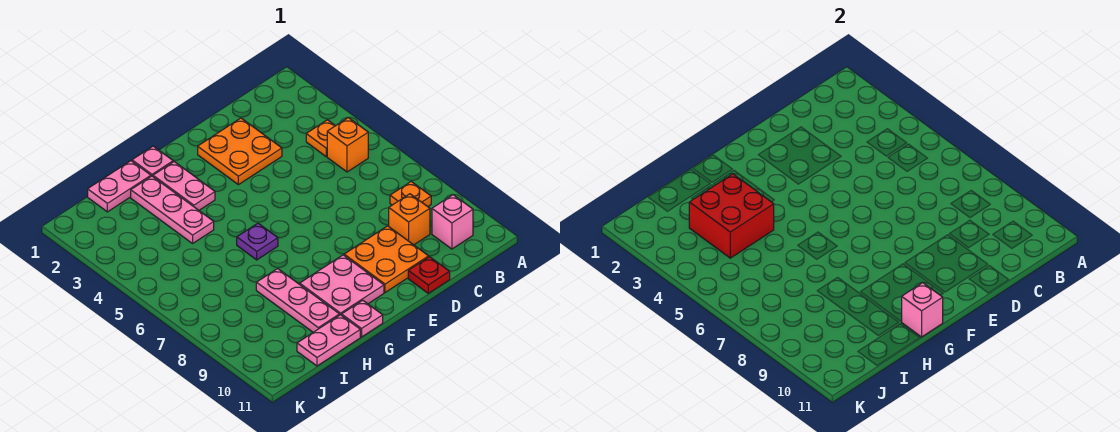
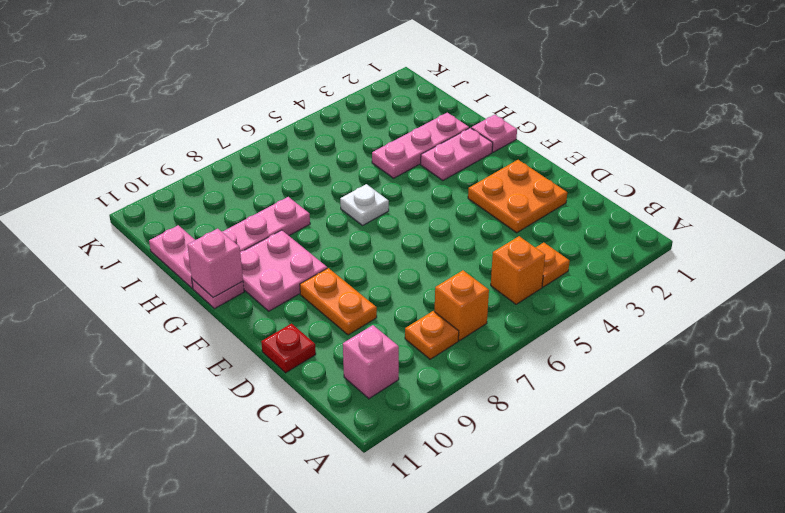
orange 1x1 brick [389,194,430,245] -> orange 1x1 brick moved to [435,270,489,340]
orange 2x2 plate [344,226,429,293] -> orange 1x2 plate [300,268,377,335]
purple 1x1 plate [237,223,278,260] -> white 1x1 plate [340,184,389,225]
pink 1x2 plate [88,161,151,212] -> none
red 2x2 brick [689,174,774,258] -> none

